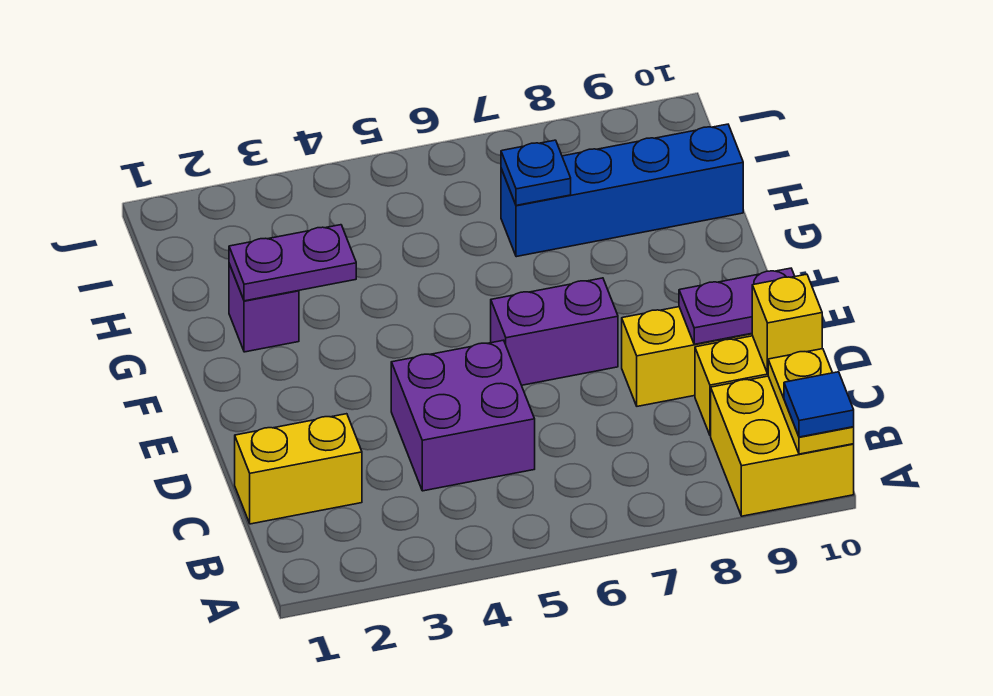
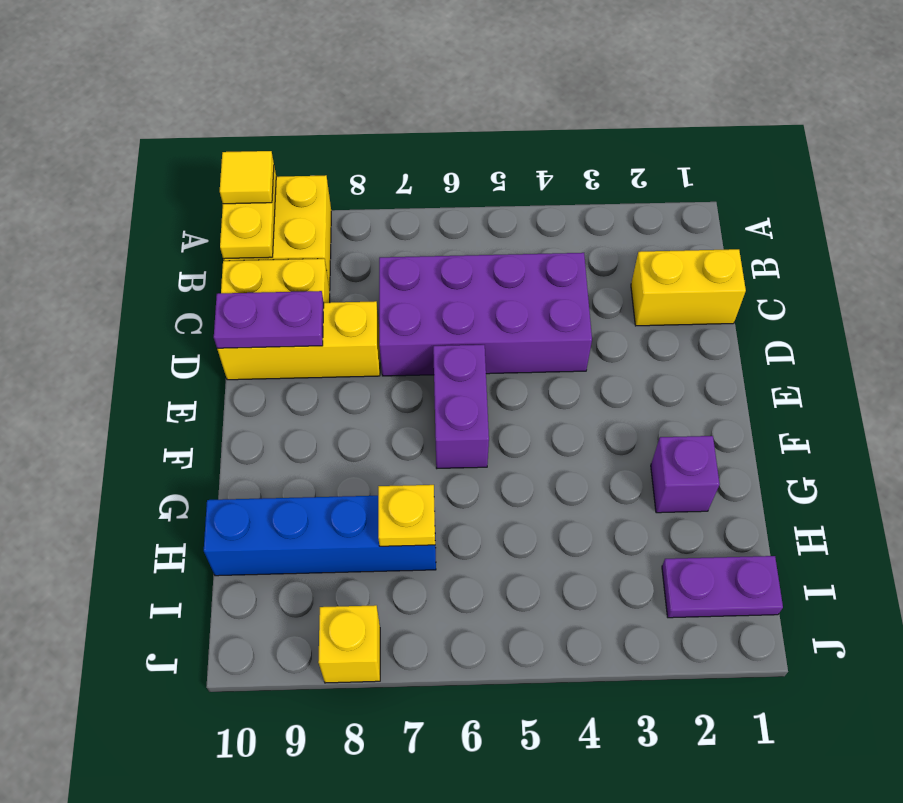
blue 1x1 tile [784,372,854,437] -> yellow 1x1 tile [220,151,274,204]
purple 2x2 brick [391,340,535,491] -> purple 2x4 brick [379,253,592,376]
yellow 1x1 brick [752,274,822,373] -> yellow 1x1 brick moved to [318,605,380,683]
purple 1x2 brick [491,278,618,385] -> purple 1x2 brick turned to [433,345,489,468]
purple 1x2 plate [229,225,356,301] -> purple 1x2 plate moved to [662,556,783,618]
blue 1x1 plate [501,140,571,205] -> yellow 1x1 plate [378,485,435,546]

